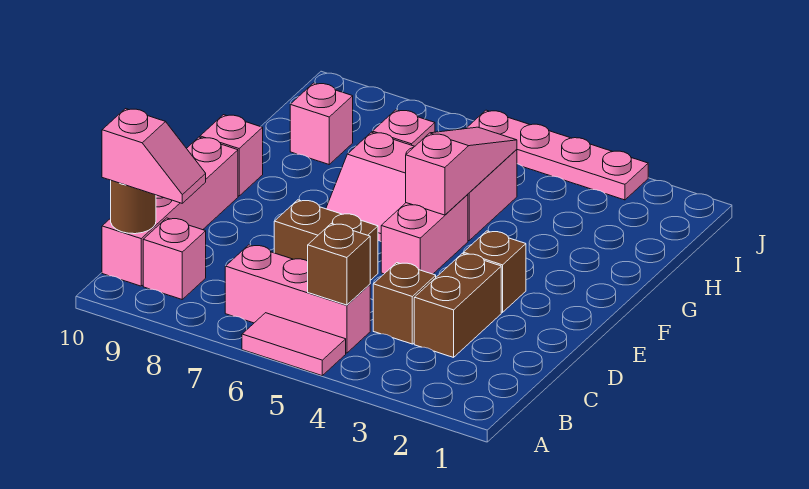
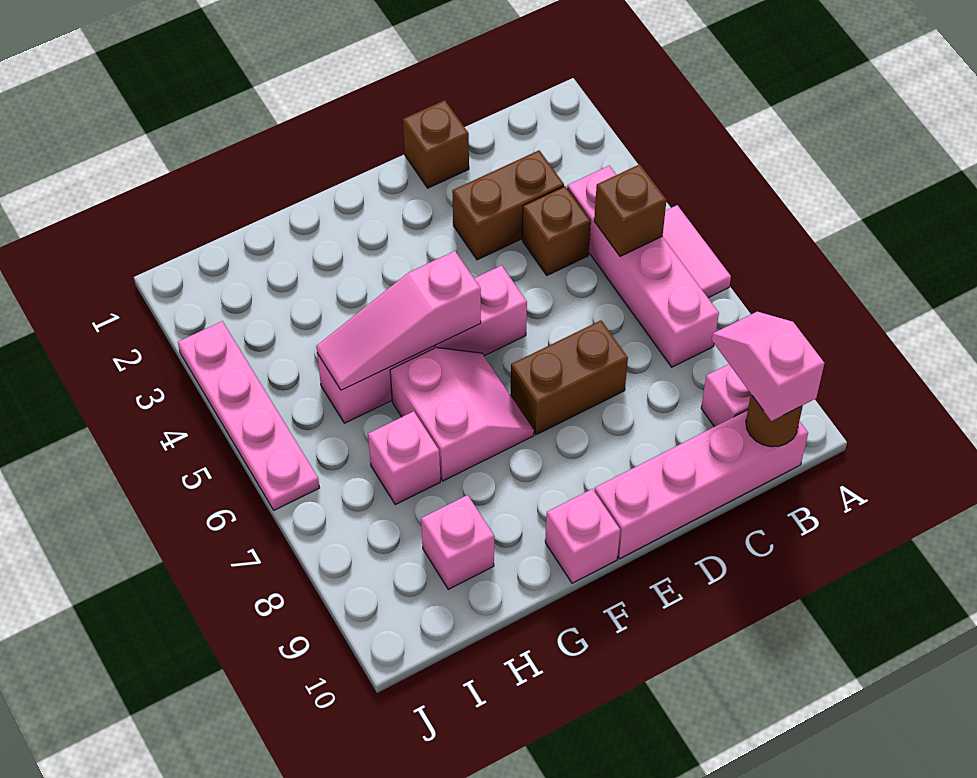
pink 1x3 brick [225,245,370,353] -> pink 1x4 brick [567,166,719,367]
brown 1x2 brick [274,200,378,280] -> brown 1x2 brick turned to [511,320,628,435]
brown 1x1 brick [463,231,526,312] -> brown 1x1 brick moved to [403,100,469,188]

